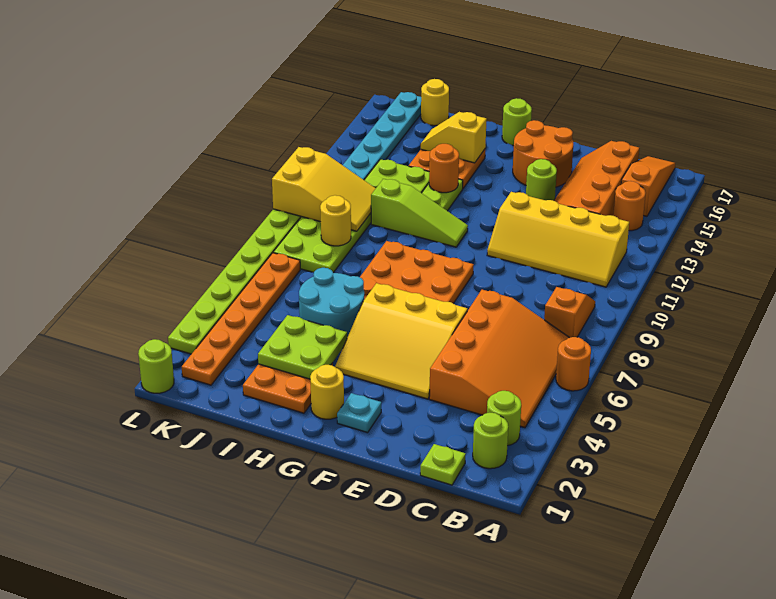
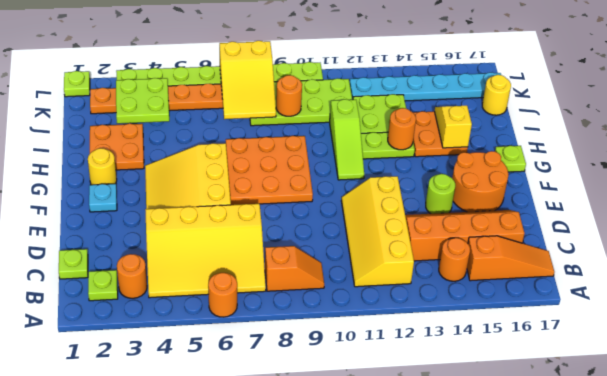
lime 1x1 round brick [473,413,508,469] -> lime 1x1 plate [88,270,118,301]
lime 1x1 round brick [487,391,521,446] -> orange 1x1 round brick [117,254,147,298]
orange 3x4 slope [429,290,569,428] -> yellow 3x4 slope [145,204,266,298]
lime 1x1 round brick [502,98,532,146] -> lime 1x1 plate [495,146,526,172]
lime 2x2 plate [258,315,347,379] -> lime 2x2 plate moved to [116,78,169,124]
cyan 2x2 round brick [299,268,364,338] -> none
yellow 1x1 round brick [320,195,351,246] -> orange 1x1 round brick [276,75,302,116]
yellow 2x3 slope [272,147,376,231] -> yellow 2x3 slope moved to [220,41,276,119]
lime 1x1 round brick [138,339,174,393] -> lime 1x1 plate [64,71,90,97]

